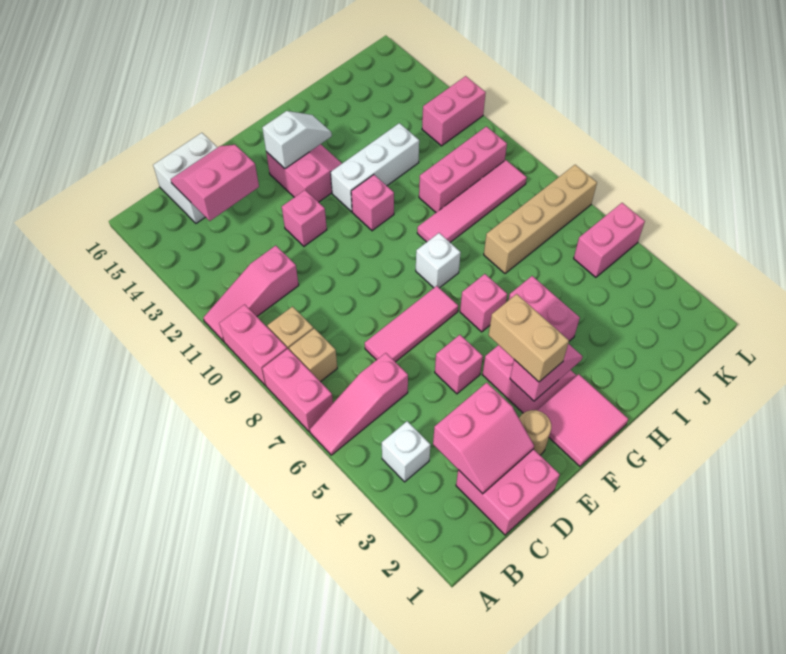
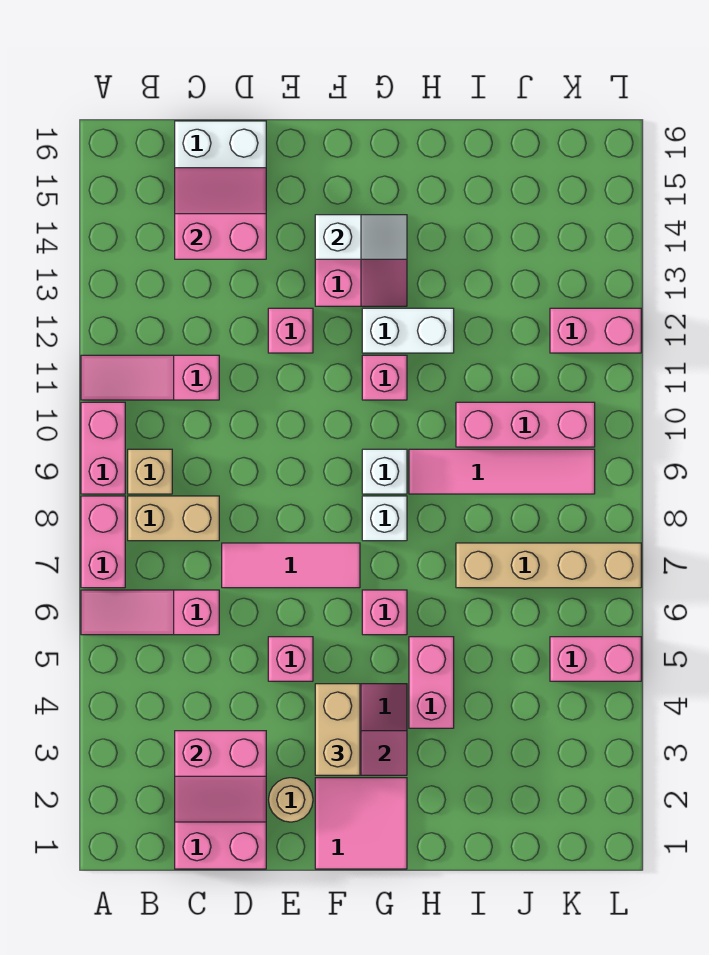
white 1x1 brick [382,421,430,482] -> white 1x1 brick moved to [362,449,407,494]
tan 1x1 brick [289,328,337,382] -> tan 1x2 brick [128,496,219,541]
white 1x3 brick [331,123,419,212] -> white 1x2 brick [362,308,454,353]

